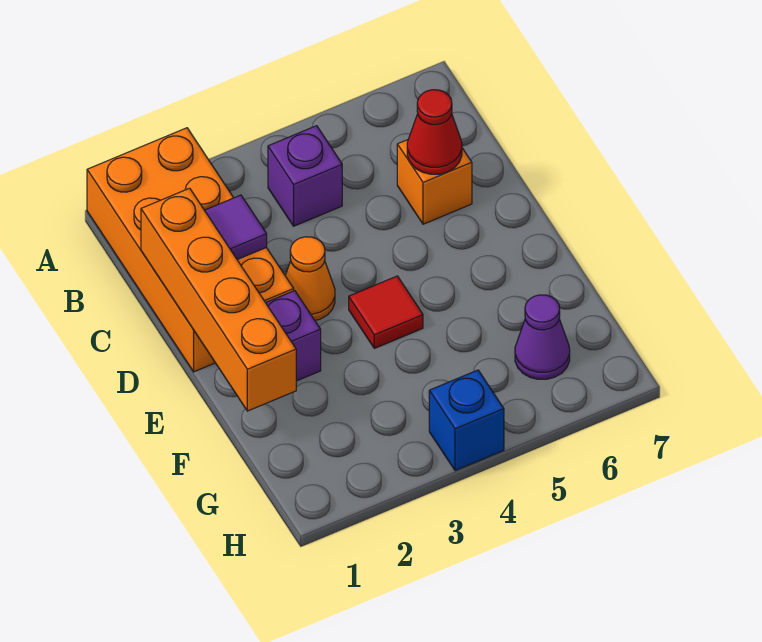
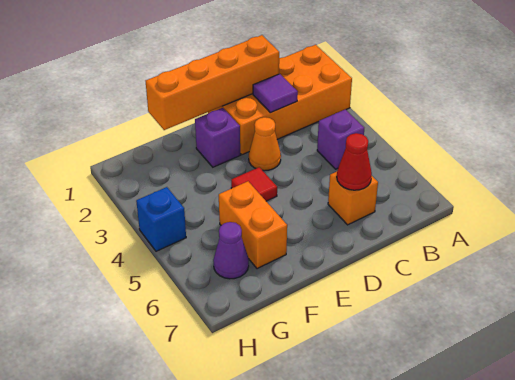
none -> orange 1x2 brick [219,181,287,269]

